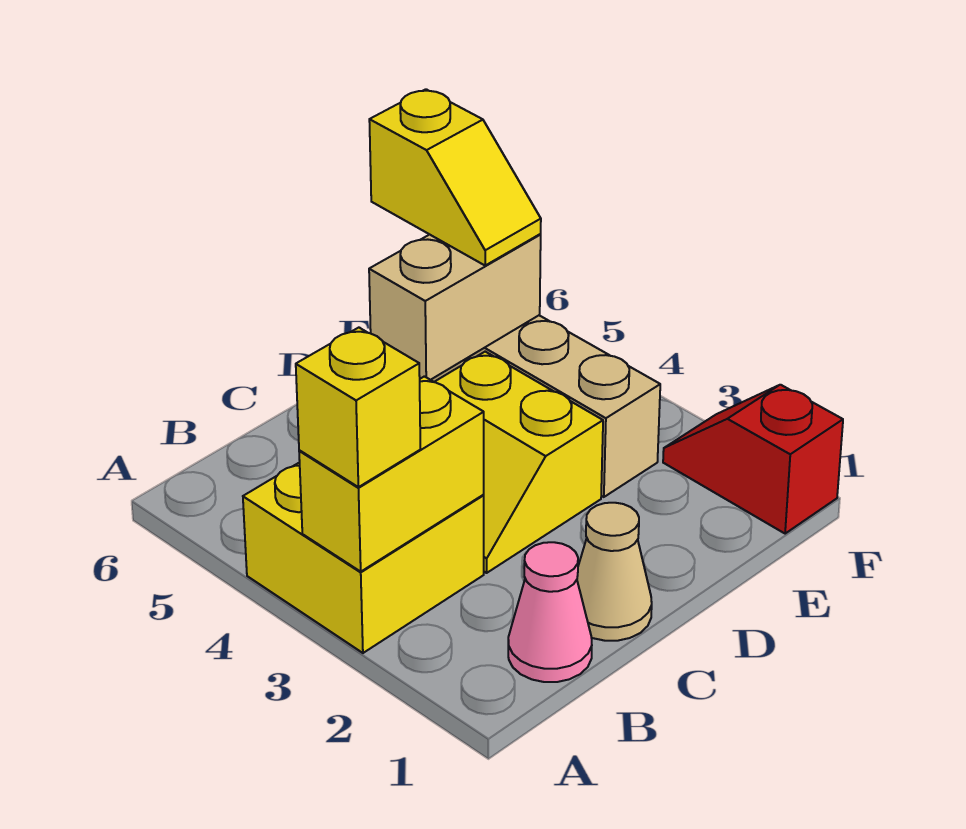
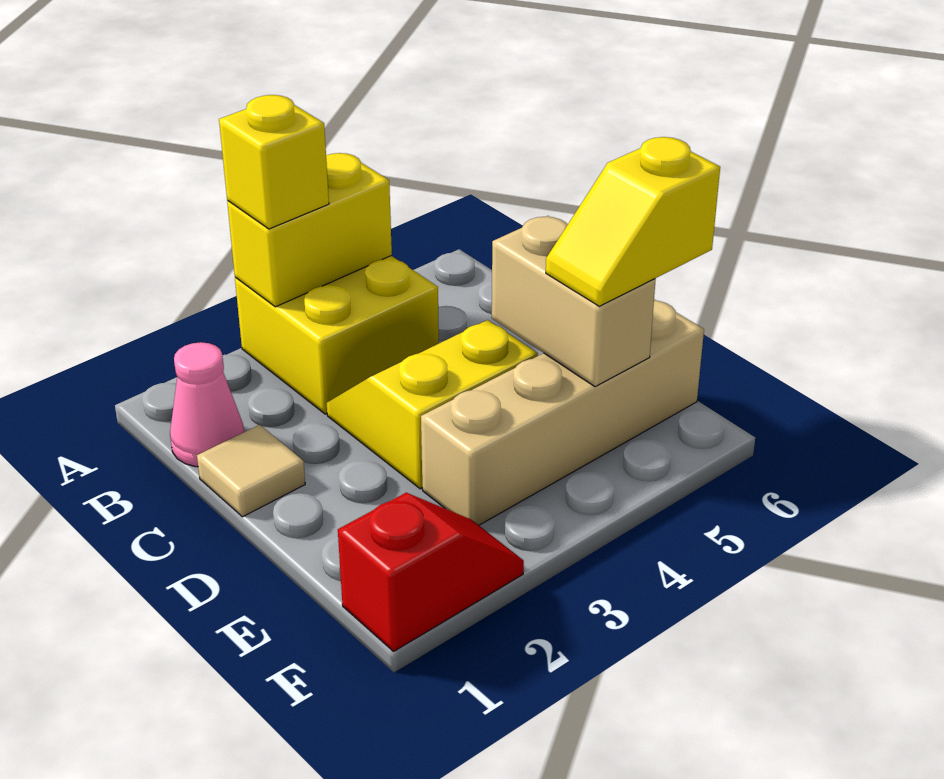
yellow 1x2 brick [299,376,484,571] -> yellow 1x2 brick turned to [227,153,392,307]
tan 1x1 cone [577,503,652,641] -> tan 1x1 tile [197,425,305,517]

